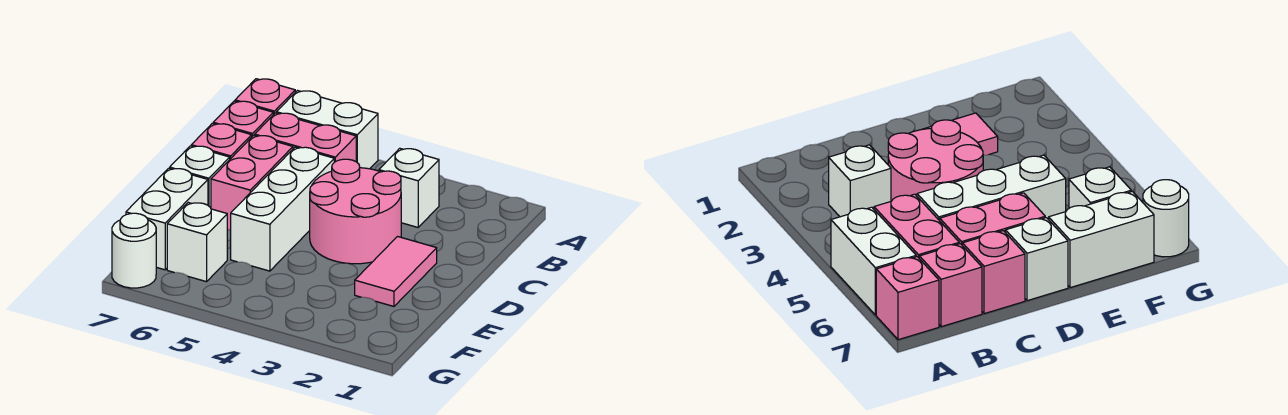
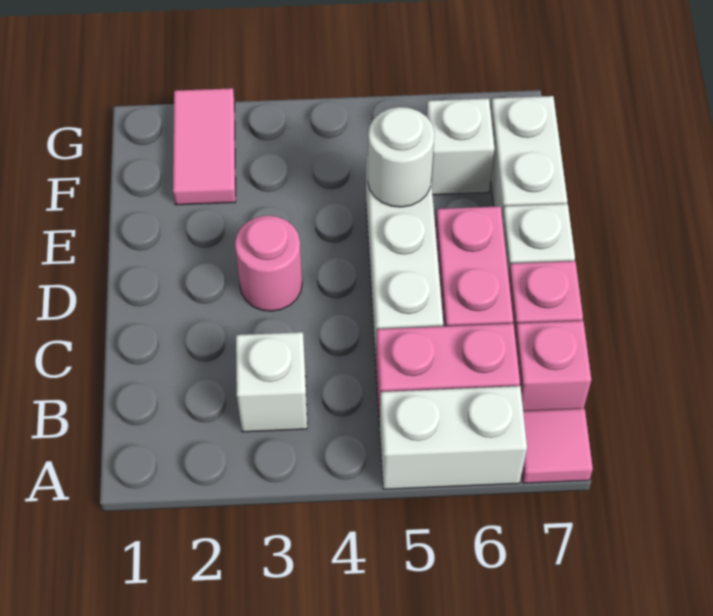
pink 1x1 brick [235,79,295,115] -> pink 1x1 tile [522,409,593,483]
pink 2x2 round brick [310,159,401,264] -> pink 1x1 round brick [235,216,302,311]
pink 1x2 tile [355,237,437,306] -> pink 1x2 tile moved to [173,88,236,205]
white 1x1 round brick [112,213,156,288] -> white 1x1 round brick moved to [368,107,434,207]

